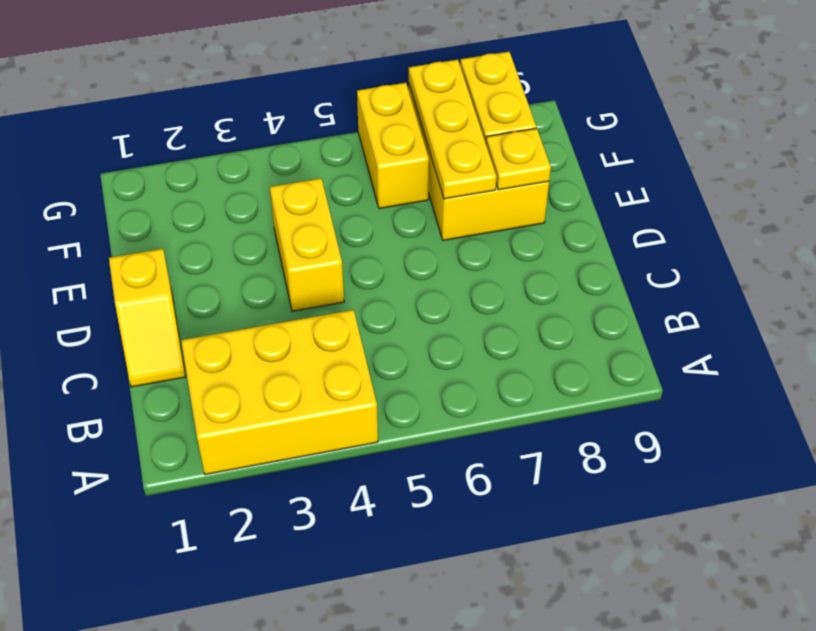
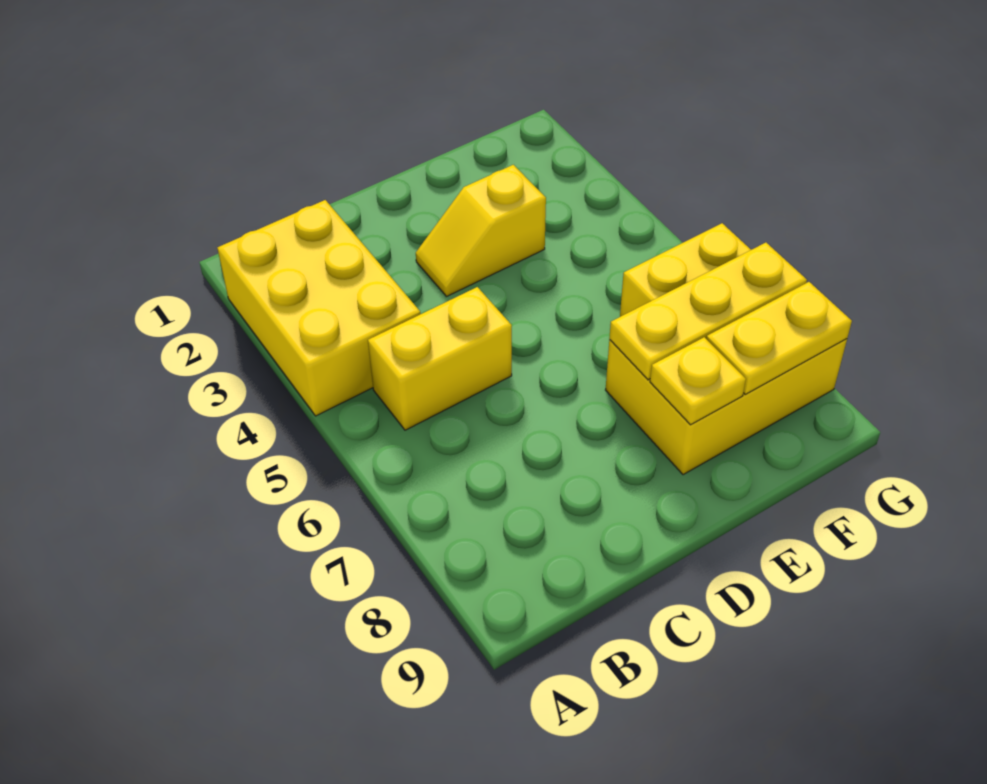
yellow 1x2 slope [109,249,186,387] -> yellow 1x2 slope moved to [416,165,546,296]
yellow 1x2 brick [270,178,344,311] -> yellow 1x2 brick moved to [368,287,512,430]

